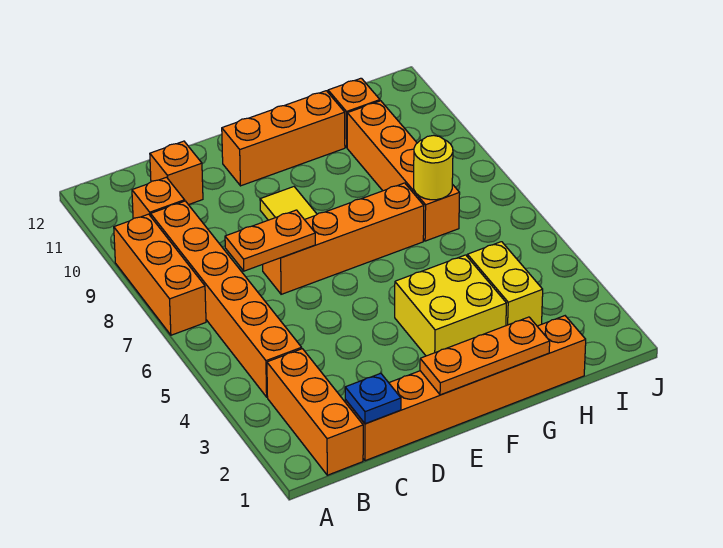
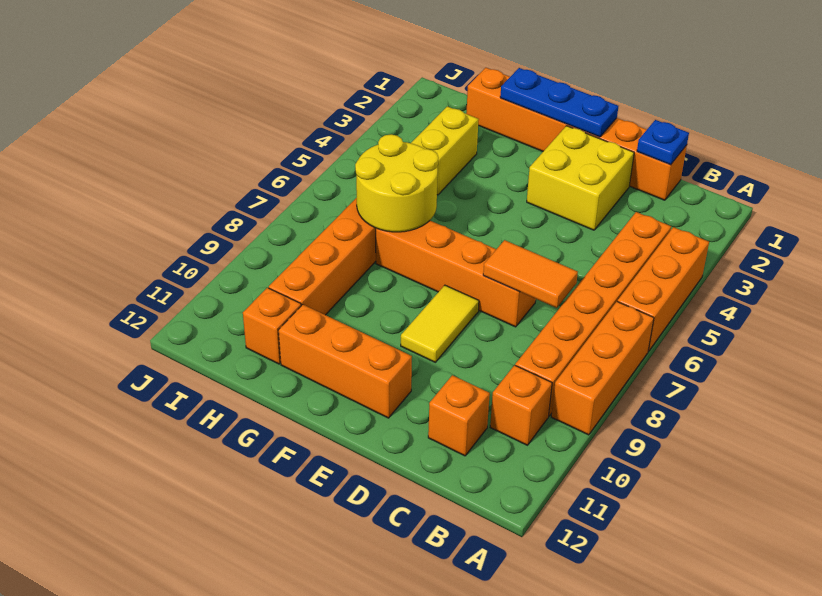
orange 1x3 brick [267,349,363,475] -> orange 1x3 brick moved to [617,227,709,351]
orange 1x2 plate [225,210,315,271] -> orange 1x2 tile [483,240,578,308]
orange 1x3 plate [420,317,550,395] -> blue 1x3 plate [500,68,618,137]
yellow 2x2 brick [395,255,506,356] -> yellow 2x2 brick moved to [527,126,634,230]
yellow 1x1 round brick [414,135,453,200] -> yellow 2x2 round brick [355,134,439,232]

